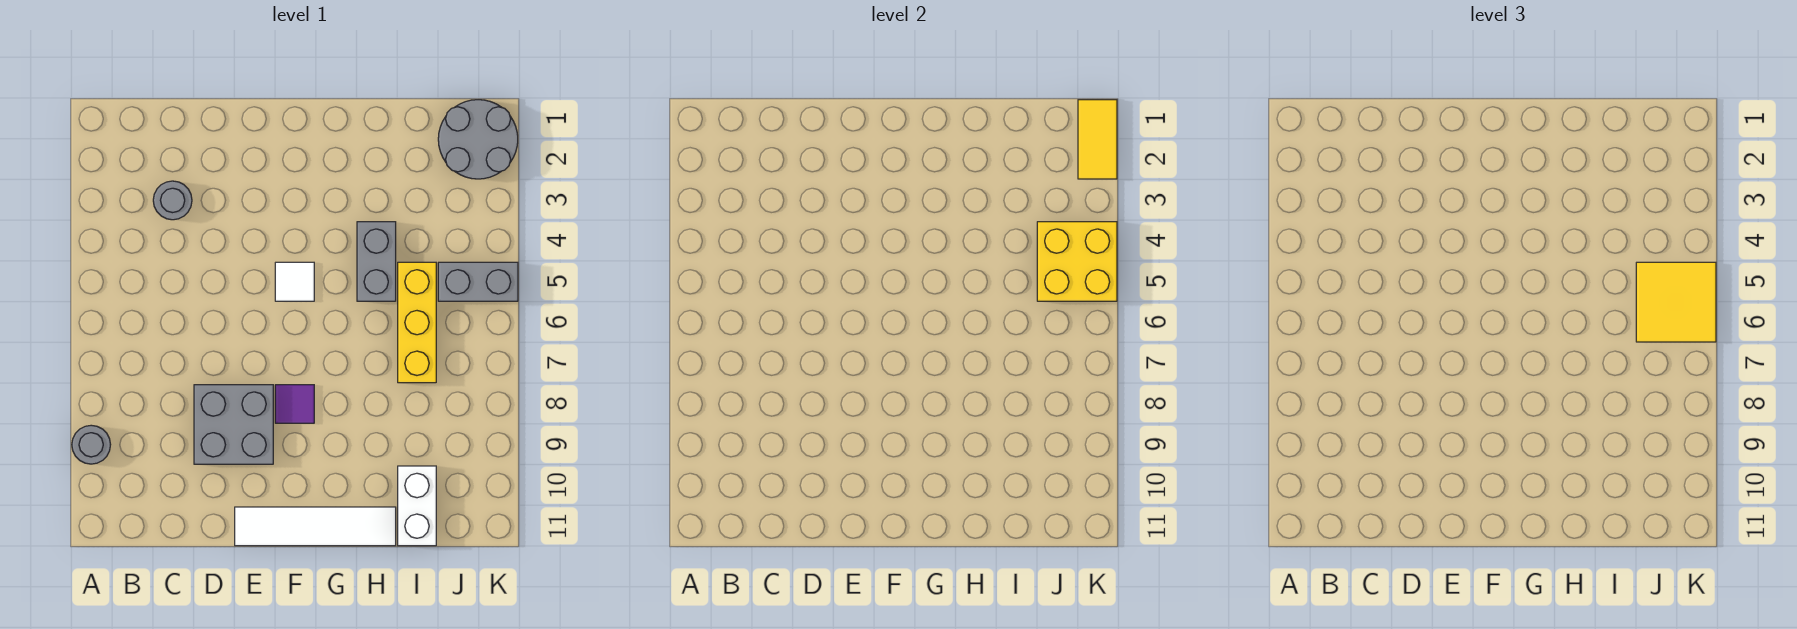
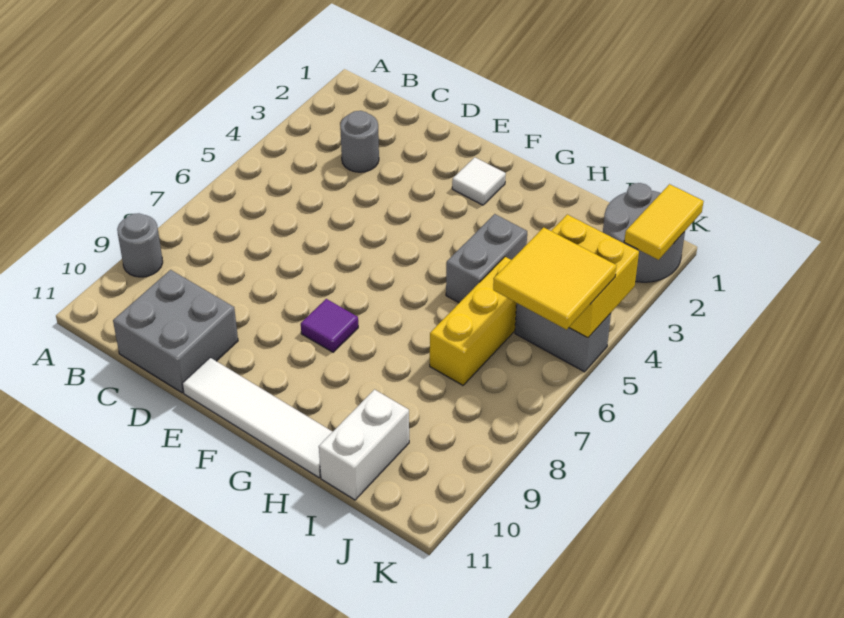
grey 2x2 brick [194,385,273,464] -> grey 2x2 brick moved to [113,270,238,393]
white 1x1 tile [275,262,314,301] -> white 1x1 tile moved to [452,157,506,205]

